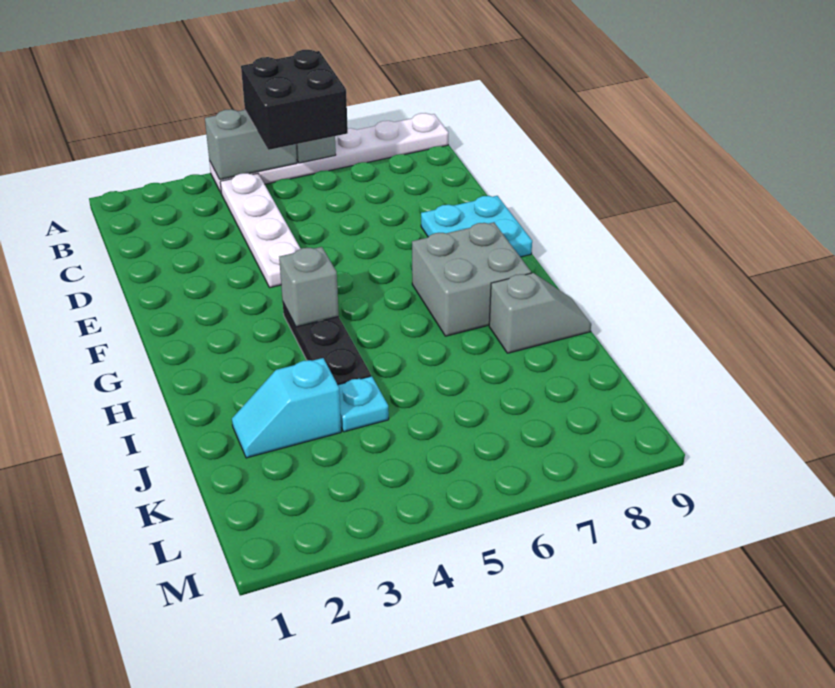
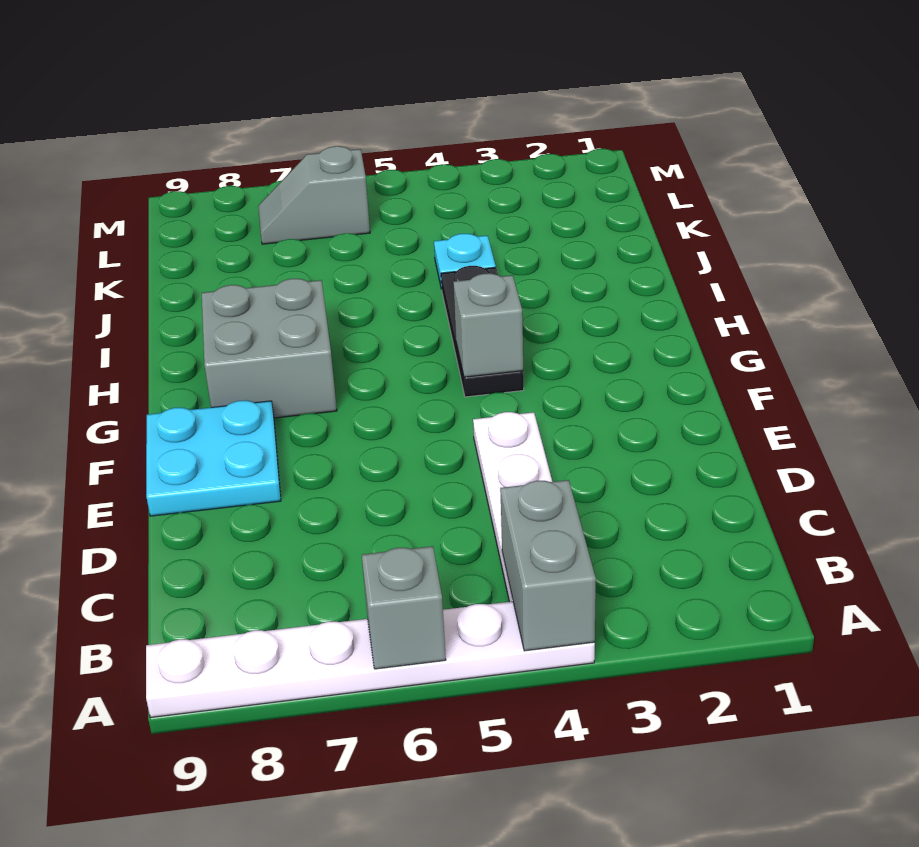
grey 1x2 brick [205,109,297,180] -> grey 1x2 brick turned to [500,480,596,651]
black 2x2 brick [241,50,348,150] -> none
grey 1x2 slope [489,273,591,353] -> grey 1x2 slope moved to [258,146,370,244]
cyan 1x2 slope [232,358,341,458] -> none

